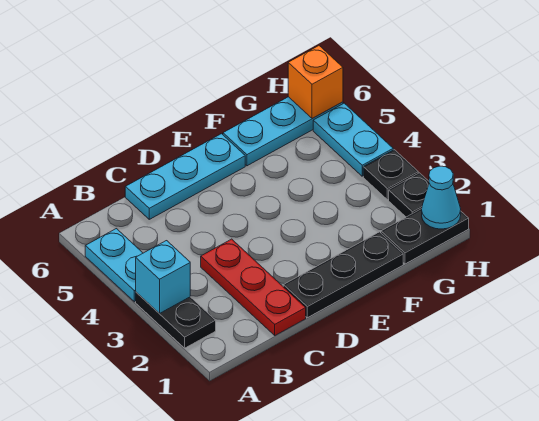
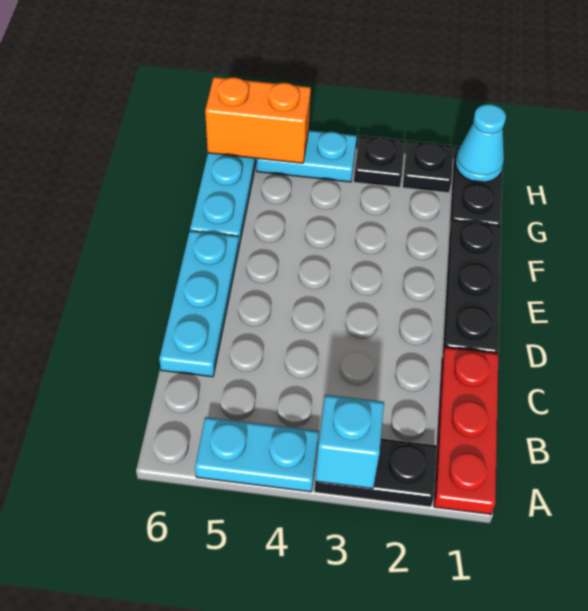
red 1x3 plate [201,239,306,335] -> red 1x3 plate turned to [434,347,498,514]
orange 1x1 brick [288,46,343,119] -> orange 1x2 brick [205,77,311,163]

